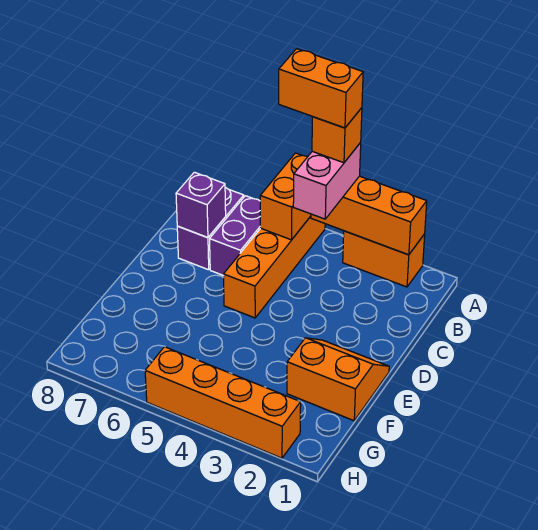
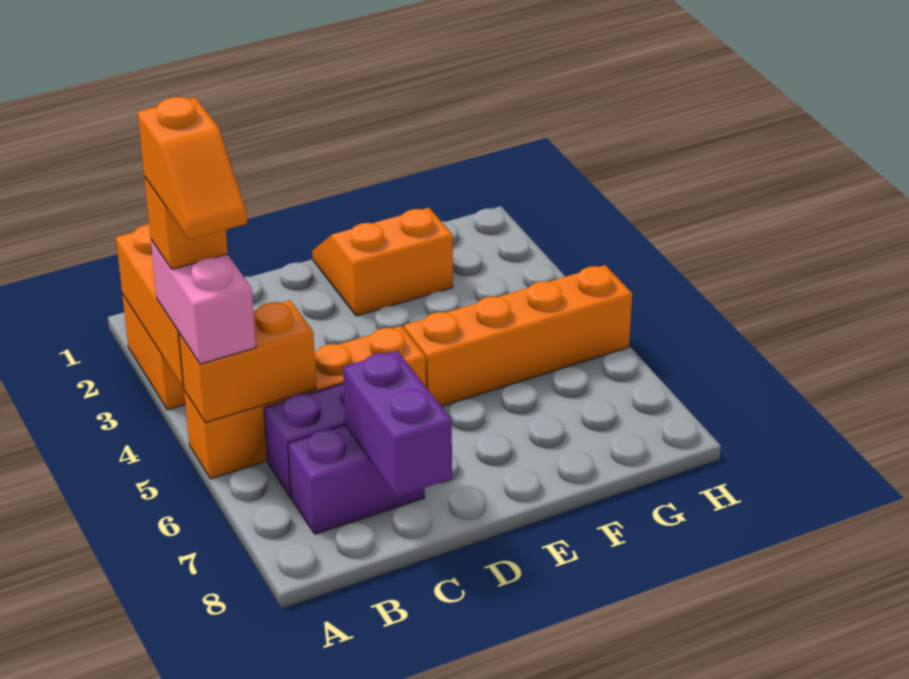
pink 1x2 brick [293,143,361,219] -> pink 1x2 brick turned to [151,240,256,364]
orange 1x2 brick [279,49,363,128] -> orange 1x2 slope [138,97,247,239]
purple 1x1 brick [176,172,226,238] -> purple 1x2 brick [343,350,452,497]
orange 2x2 slope [287,338,389,421] -> orange 2x2 slope turned to [312,208,453,316]
orange 1x4 brick [145,347,301,458] -> orange 1x4 brick turned to [404,265,632,406]

